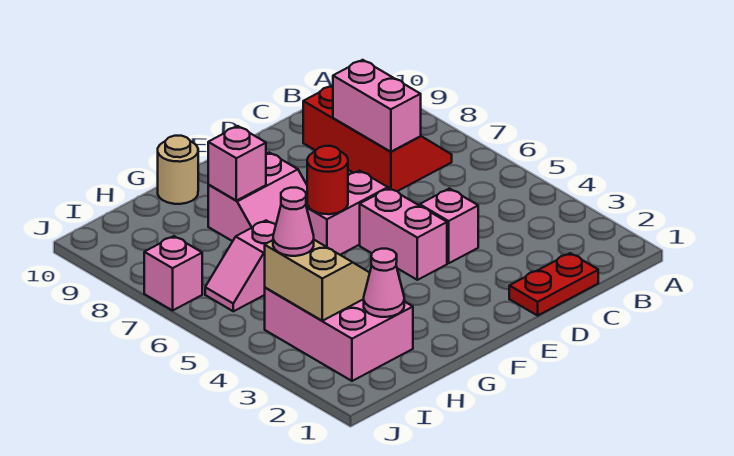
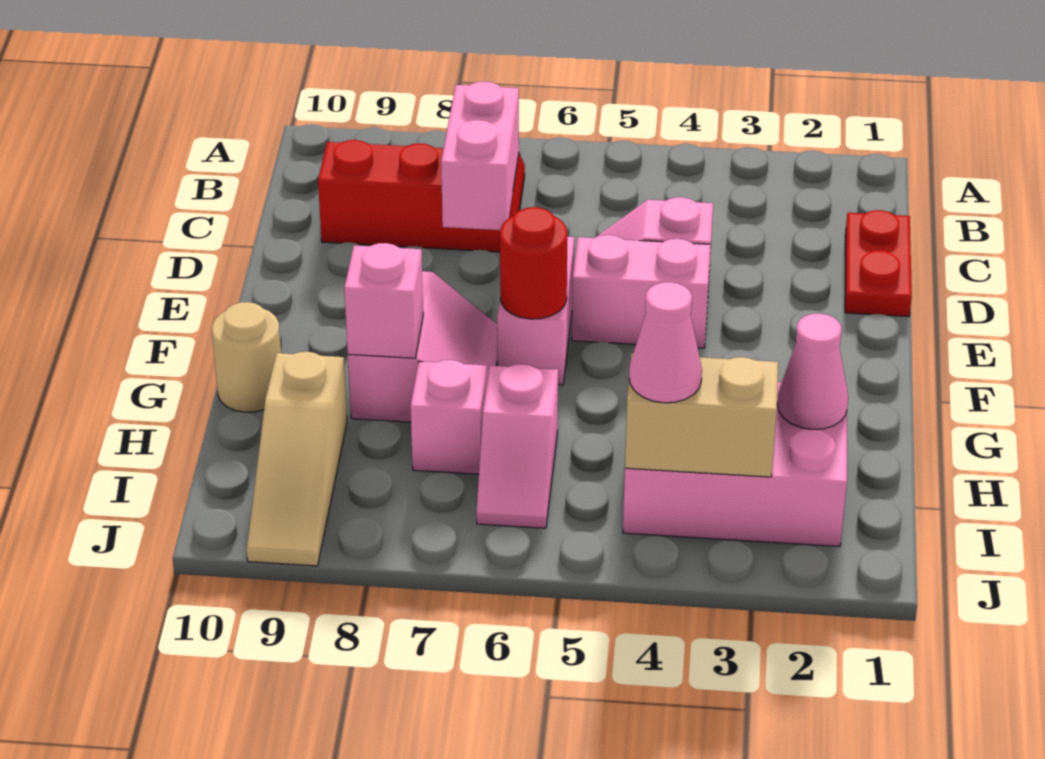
pink 1x2 brick [333,60,421,152] -> pink 1x2 brick turned to [441,81,519,230]
none -> tan 1x3 slope [247,352,347,566]
pink 1x1 brick [144,236,202,310] -> pink 1x1 brick moved to [410,360,487,474]

